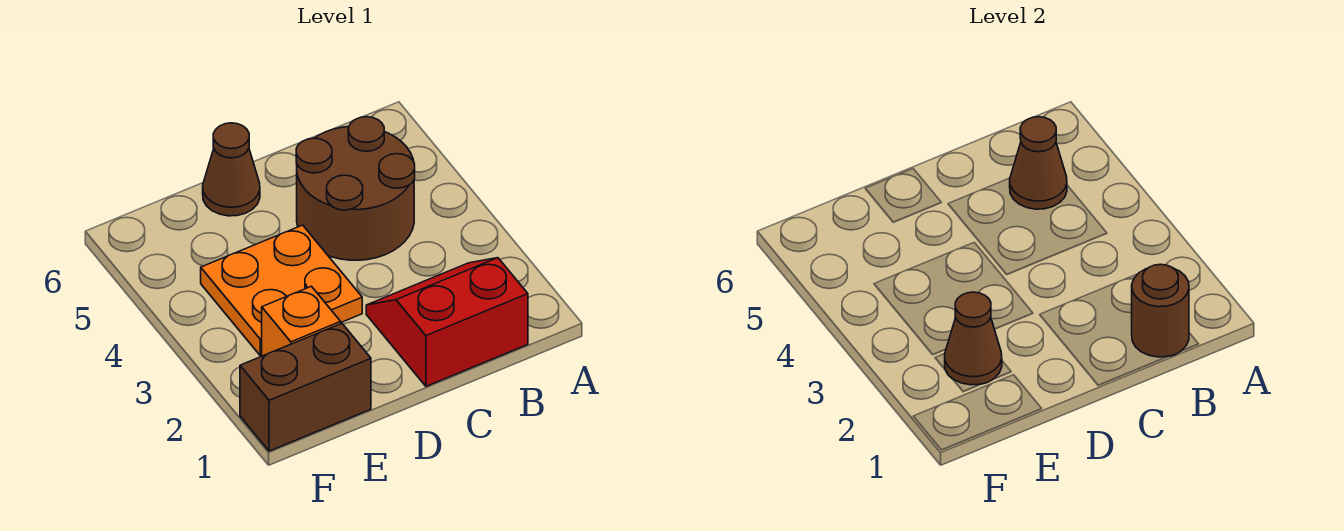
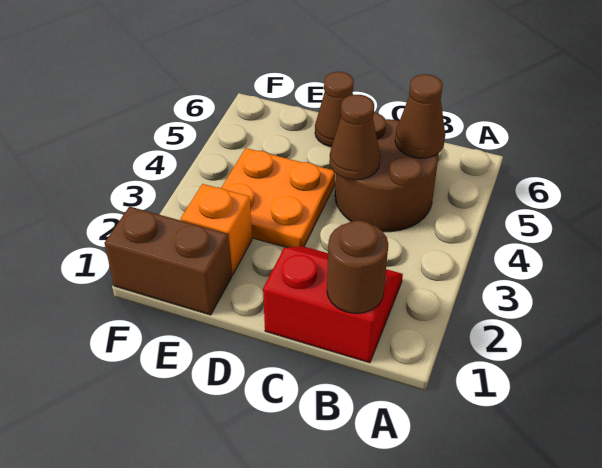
brown 1x1 cone [945,292,1002,385] -> brown 1x1 cone moved to [329,95,380,180]

